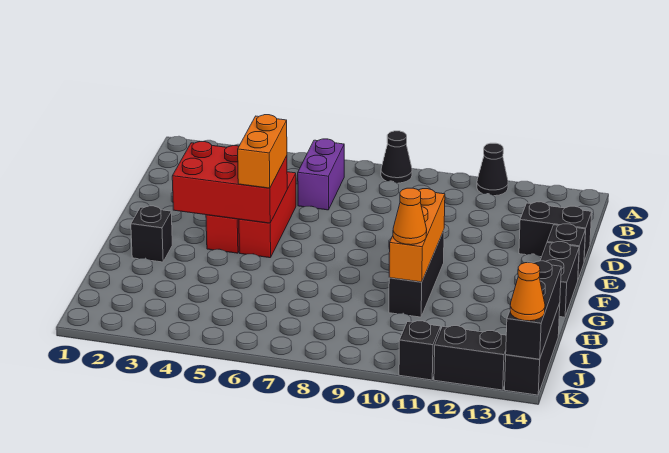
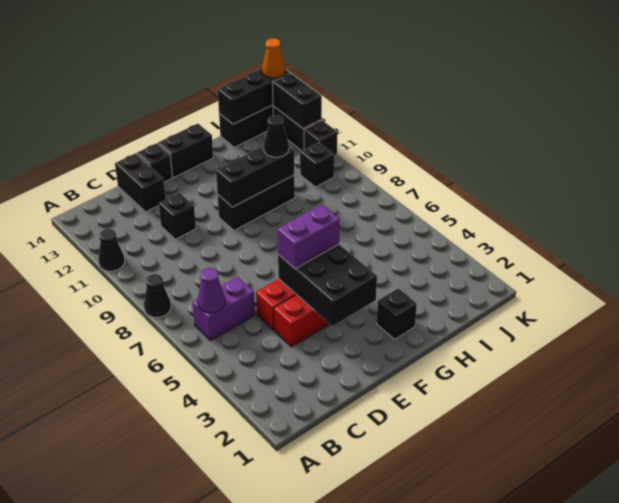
none -> purple 1x1 cone [197,268,225,313]
none -> black 1x1 brick [159,193,196,239]
red 2x3 brick [172,142,287,223] -> black 2x3 brick [278,244,377,326]
orange 1x2 brick [238,115,287,188] -> purple 1x2 brick [277,205,340,269]
orange 1x3 brick [389,189,445,282] -> black 1x3 brick [216,146,294,207]
orange 1x1 cone [393,188,427,245] -> black 1x1 cone [264,115,289,157]
none -> black 1x1 brick [300,142,334,187]
none -> black 1x2 brick [272,73,322,129]

